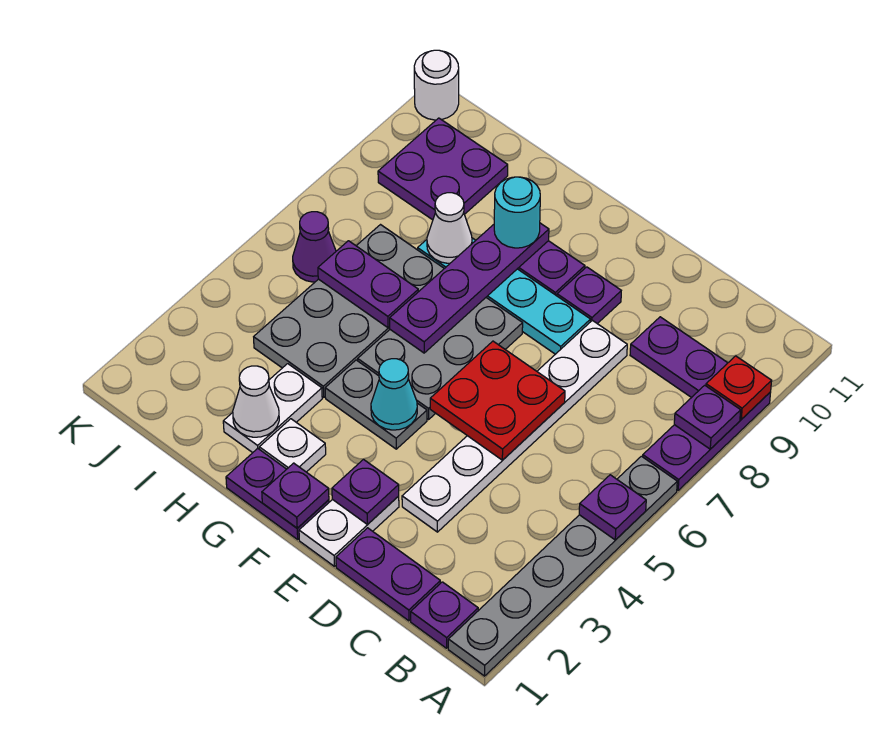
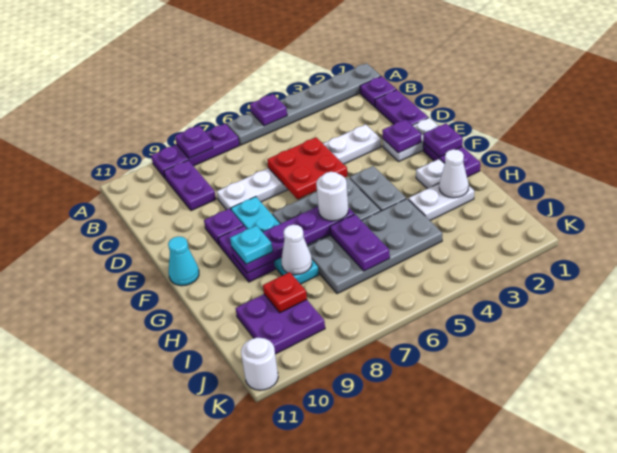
red 1x1 plate [706,356,772,419] -> red 1x1 plate moved to [263,272,307,313]
cyan 1x1 cone [371,359,417,430] -> cyan 1x1 cone moved to [168,236,199,286]
none -> white 1x1 round brick [316,172,348,221]
cyan 1x1 round brick [494,177,540,248] -> cyan 1x1 plate [230,225,273,264]
purple 1x1 cone [293,212,336,282] -> none

